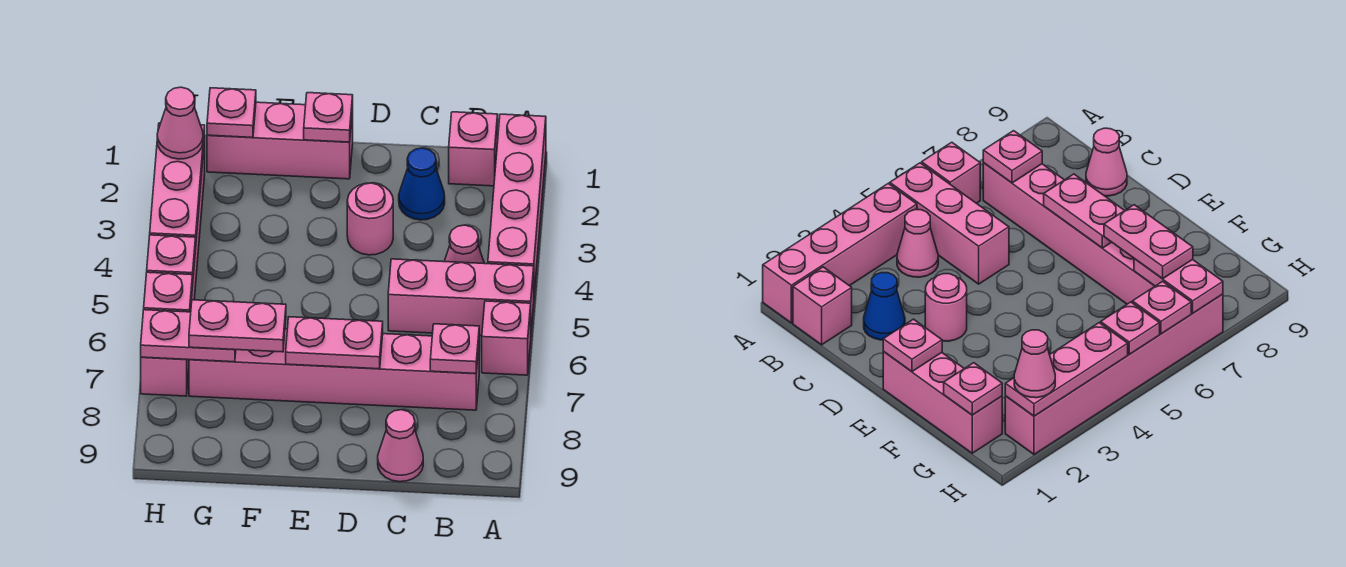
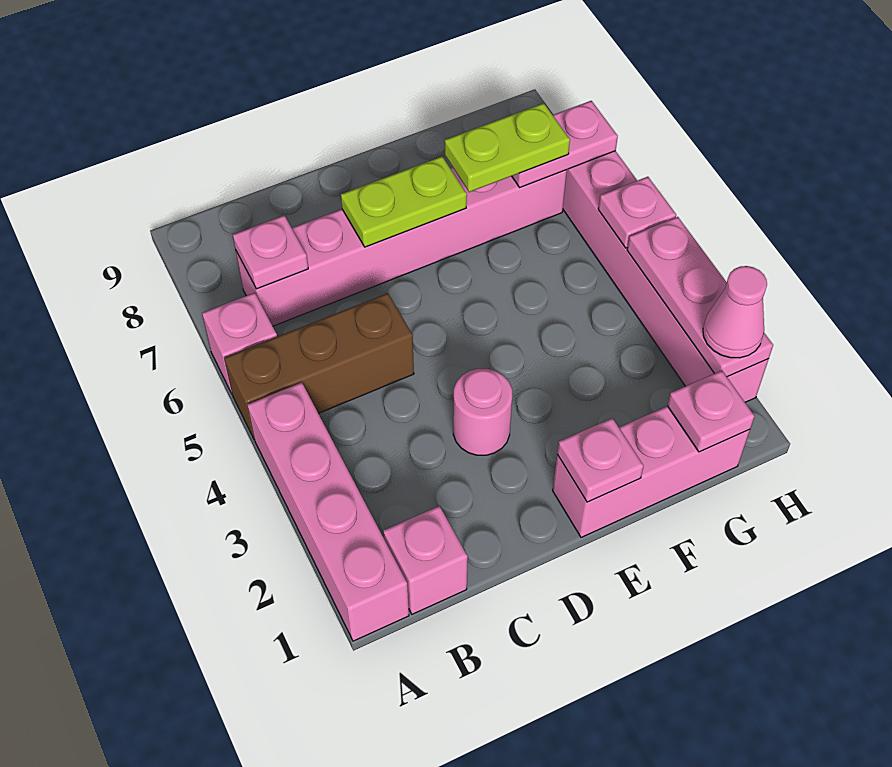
pink 1x3 brick [388,259,534,336] -> brown 1x3 brick [224,293,414,440]
pink 1x1 cone [444,225,485,264] -> none
blue 1x1 cone [399,148,445,220] -> none
pink 1x1 cone [378,410,423,482] -> none
pink 1x2 plate [286,317,383,369] -> lime 1x2 plate [341,157,467,247]
pink 1x2 plate [189,300,286,352] -> lime 1x2 plate [445,103,570,192]
pink 1x1 plate [144,272,193,312] -> none

